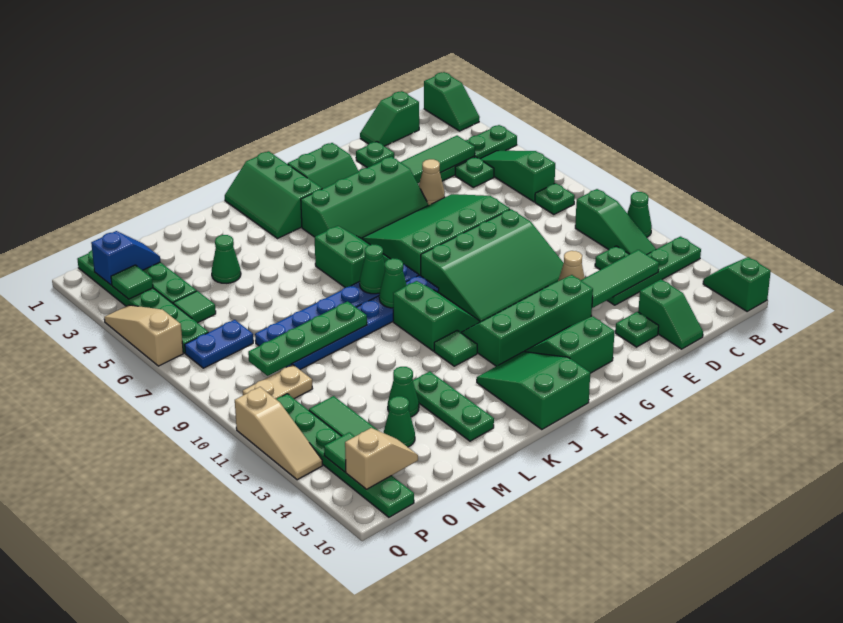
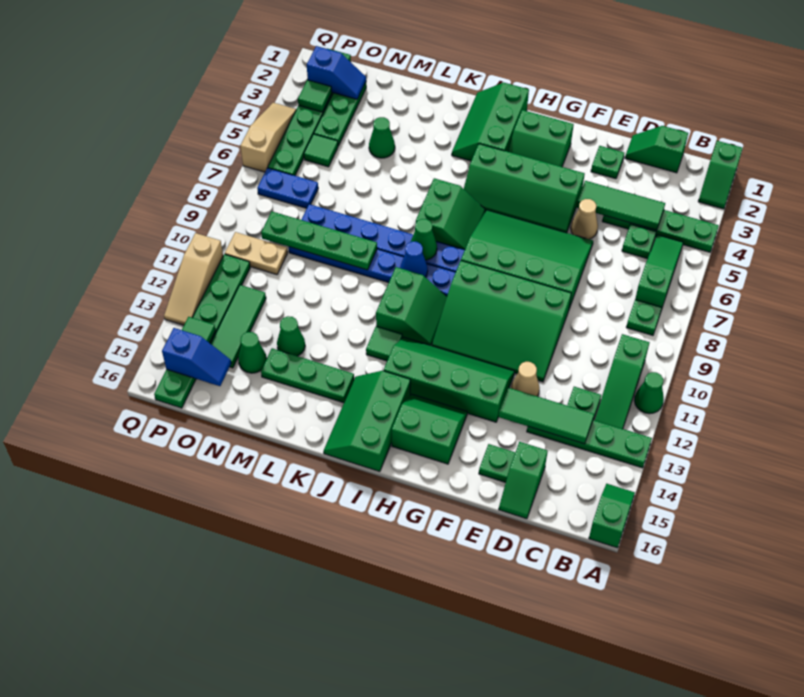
green 2x3 slope [477,352,590,430] -> green 2x3 slope turned to [324,371,410,472]
green 1x1 cone [379,258,407,308] -> blue 1x1 cone [400,241,428,277]
green 1x3 plate [413,371,494,441] -> green 1x3 plate turned to [261,348,354,403]
tan 1x2 slope [345,428,418,489] -> blue 1x2 slope [162,328,231,386]

